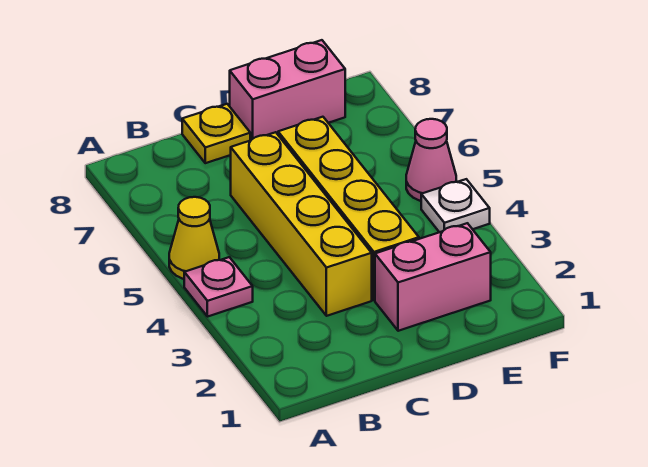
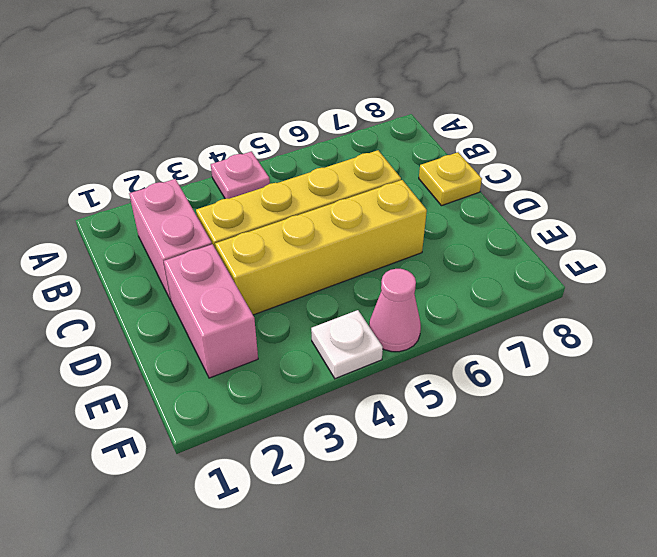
yellow 1x1 cone [169,197,219,279] -> none
pink 1x2 brick [230,40,345,141] -> pink 1x2 brick moved to [129,179,212,300]

